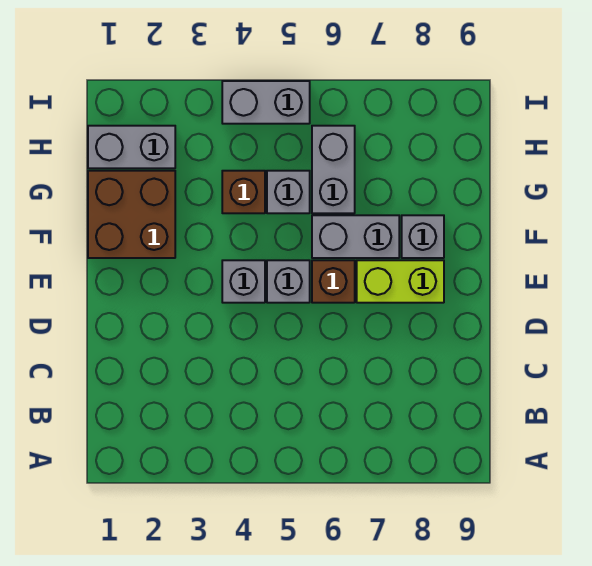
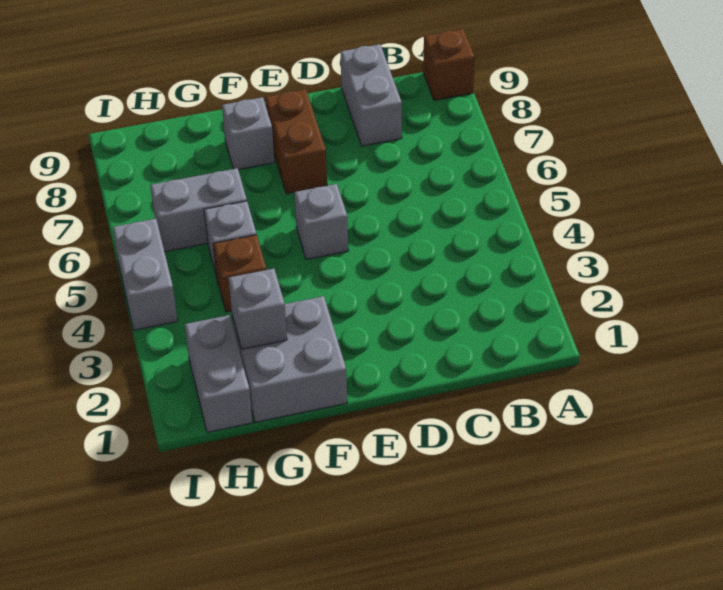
grey 1x1 brick [222,260,265,303] -> grey 1x1 brick moved to [228,269,287,350]
brown 1x1 brick [312,260,355,303] -> brown 1x1 brick moved to [423,29,475,100]
lime 1x2 brick [357,260,444,303] -> brown 1x2 brick [265,89,327,194]
brown 2x2 brick [88,171,175,258] -> grey 2x2 brick [232,296,347,423]
grey 1x2 brick [312,215,399,258] -> grey 1x2 brick moved to [341,44,402,146]

